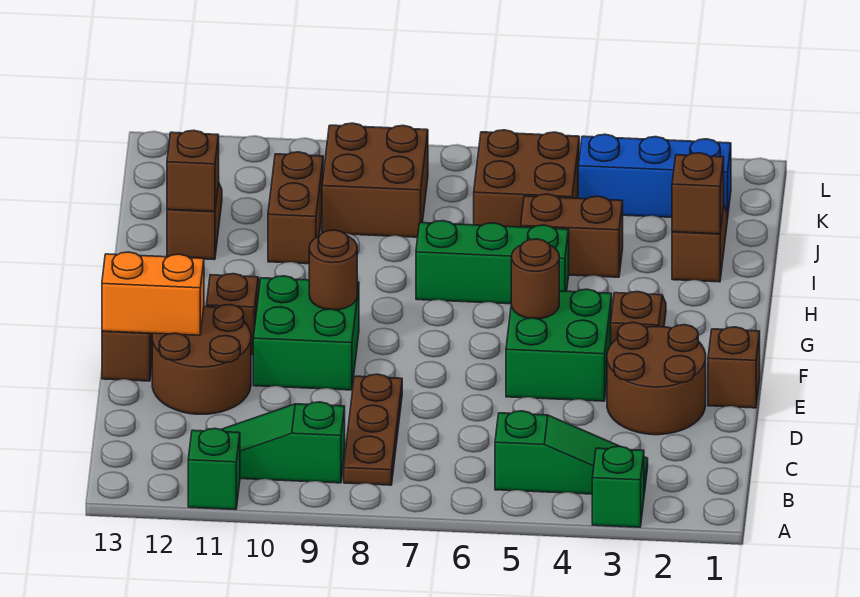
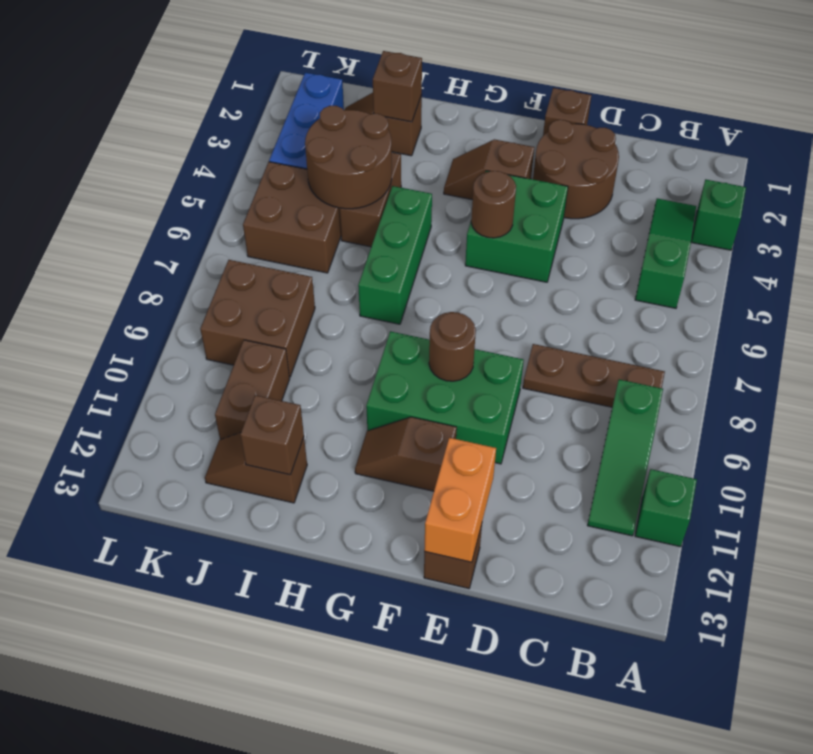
brown 2x2 round brick [152,305,251,414] -> brown 2x2 round brick moved to [305,106,392,209]
green 2x2 brick [253,276,359,390] -> green 2x3 brick [366,331,524,464]
brown 1x2 brick [268,152,323,264] -> brown 1x2 brick turned to [215,340,290,440]

